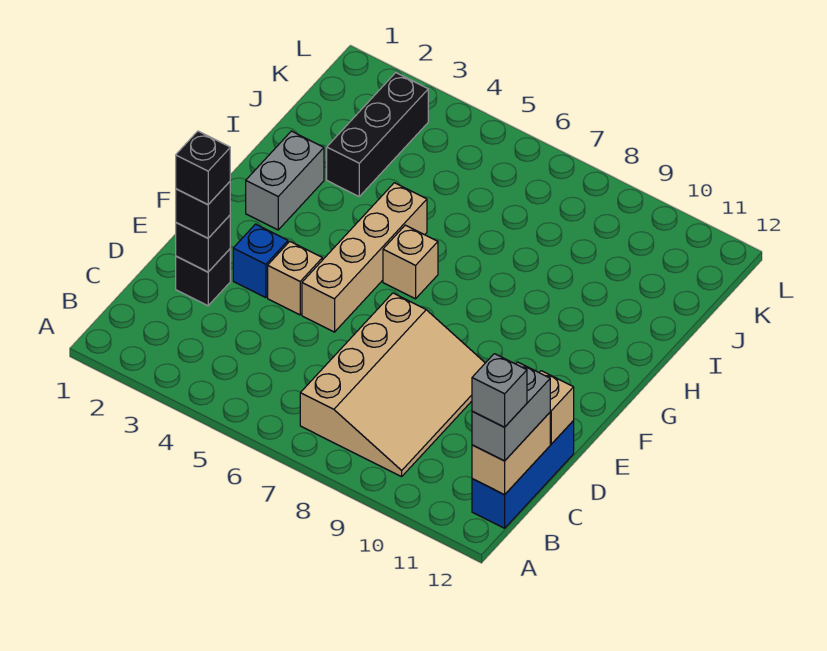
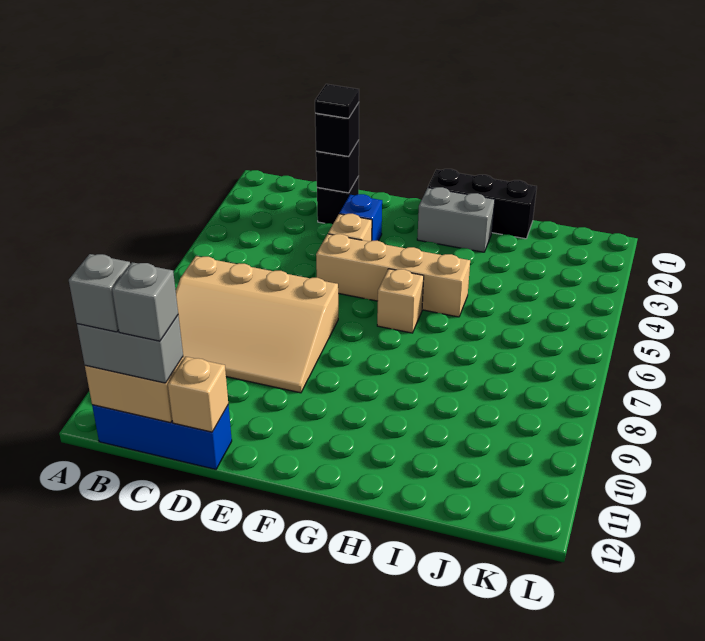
none -> grey 1x1 brick [112,262,178,341]
black 1x1 brick [176,131,230,205] -> black 1x1 tile [315,84,359,118]
black 1x3 brick [327,73,428,196] -> black 1x3 brick moved to [428,169,537,239]

